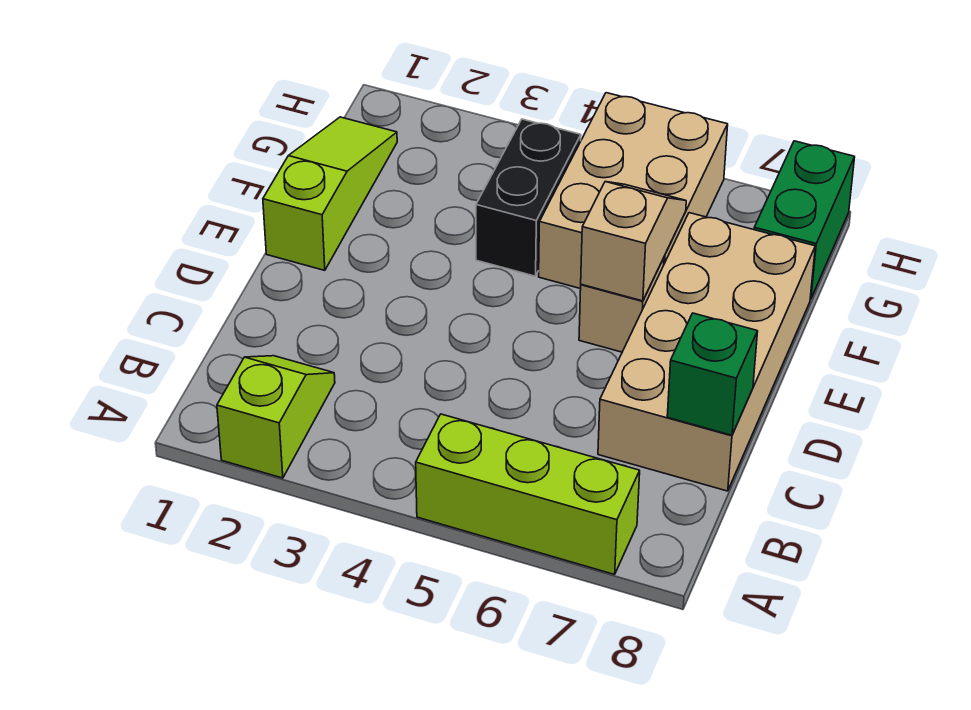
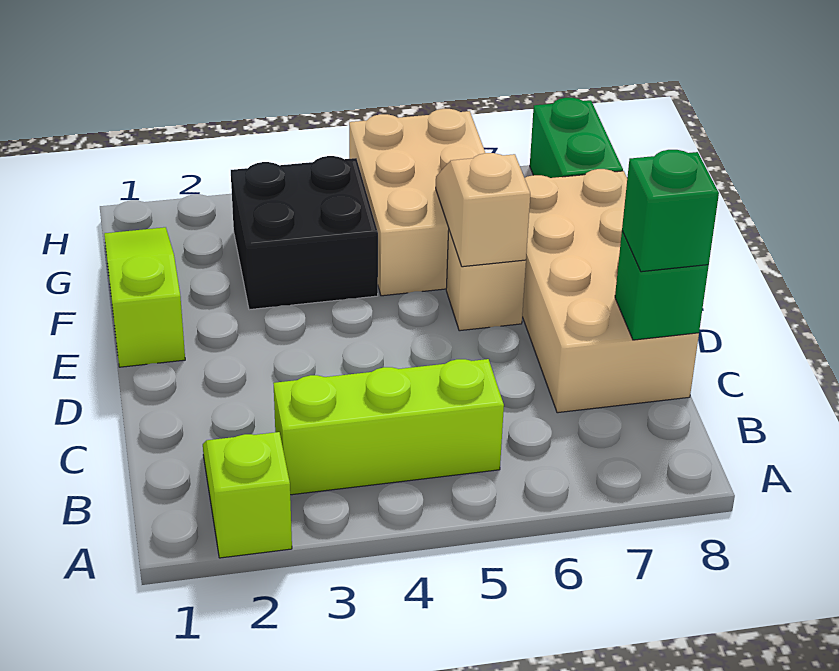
lime 1x3 brick [416,414,640,574] -> lime 1x3 brick moved to [273,359,504,495]
none -> green 1x1 brick [622,150,719,272]
black 1x2 brick [476,119,581,276] -> black 2x2 brick [231,156,378,310]

